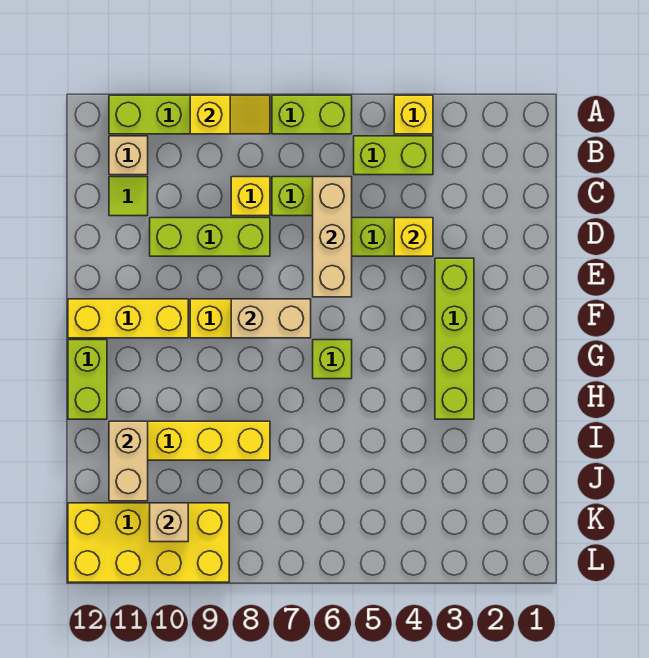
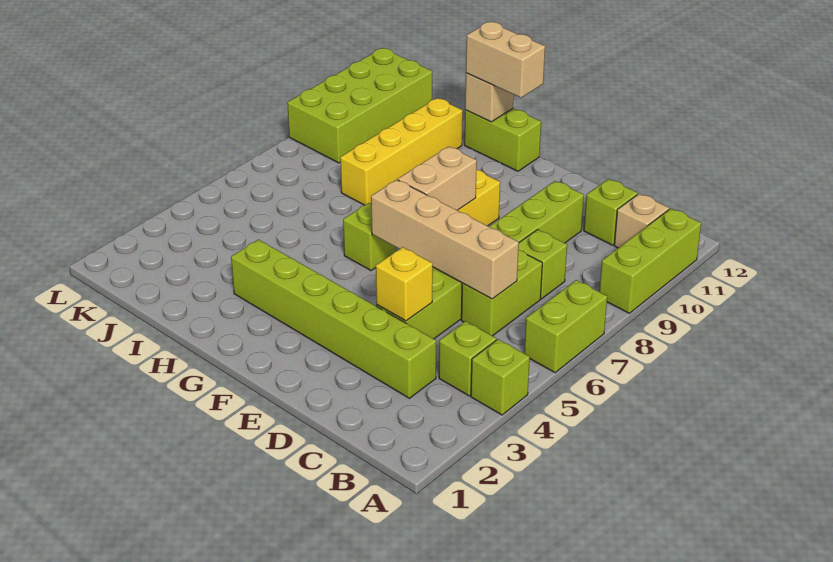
yellow 1x1 brick [394,95,433,134] -> lime 1x1 brick [471,339,530,415]
yellow 1x2 slope [190,95,270,134] -> none
lime 1x2 brick [354,136,433,175] -> lime 1x1 brick [439,321,496,396]
tan 1x3 brick [313,177,352,297] -> tan 1x4 brick [371,180,519,299]
yellow 1x1 brick [231,177,270,216] -> lime 1x1 brick [518,230,567,299]
lime 1x1 tile [109,177,148,216] -> lime 1x1 brick [584,179,638,245]
lime 1x4 brick [435,258,474,419] -> lime 1x6 brick [231,239,436,398]
yellow 1x3 brick [68,299,188,338] -> none
tan 1x2 brick [109,421,148,501] -> tan 1x2 brick moved to [466,22,545,98]
yellow 2x4 brick [68,503,229,582] -> lime 2x4 brick [287,48,432,163]
tan 1x1 brick [150,503,188,542] -> tan 1x1 brick moved to [465,73,514,122]

